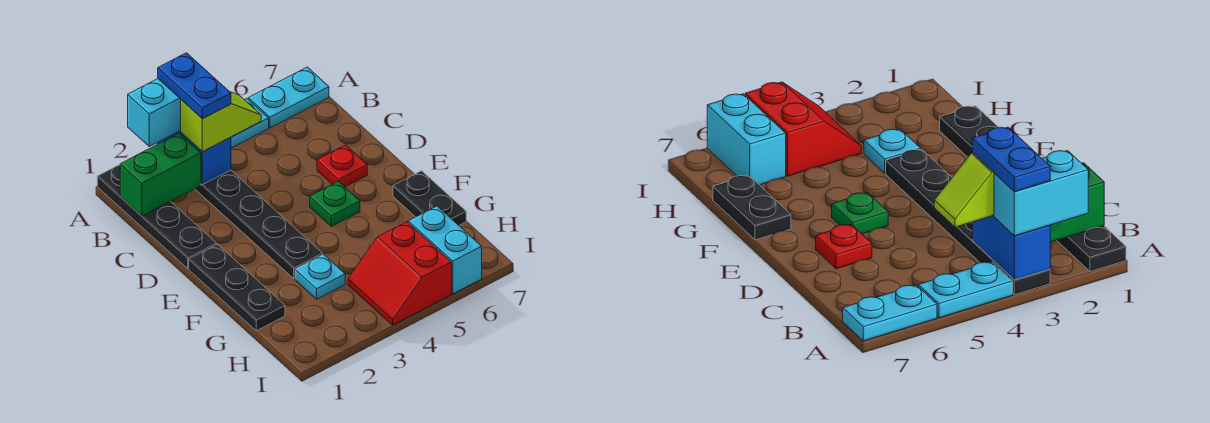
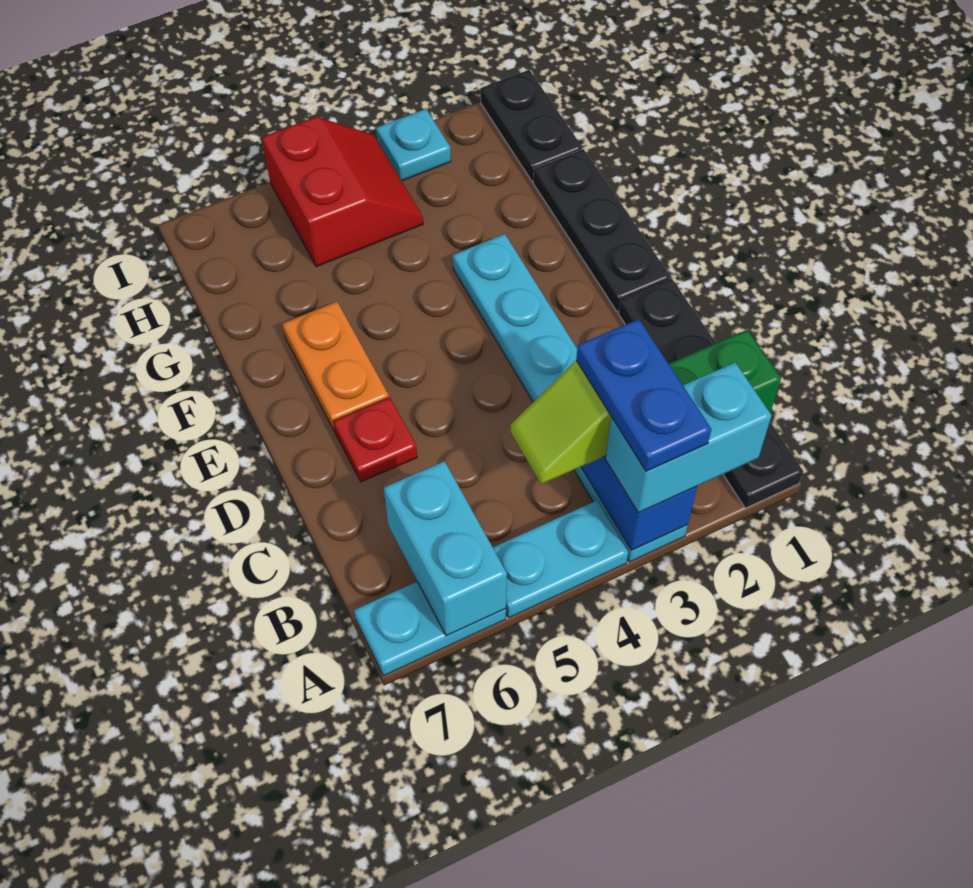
black 1x6 plate [195,170,323,279] -> cyan 1x6 plate [453,234,688,562]
green 1x1 plate [310,181,360,226] -> none
none -> orange 1x2 plate [282,302,389,431]
black 1x2 plate [393,171,466,225] -> black 1x2 plate moved to [481,70,582,181]
cyan 1x1 plate [295,254,345,299] -> cyan 1x1 plate moved to [376,109,451,181]
cyan 1x2 brick [408,206,482,294] -> cyan 1x2 brick moved to [384,461,507,636]

